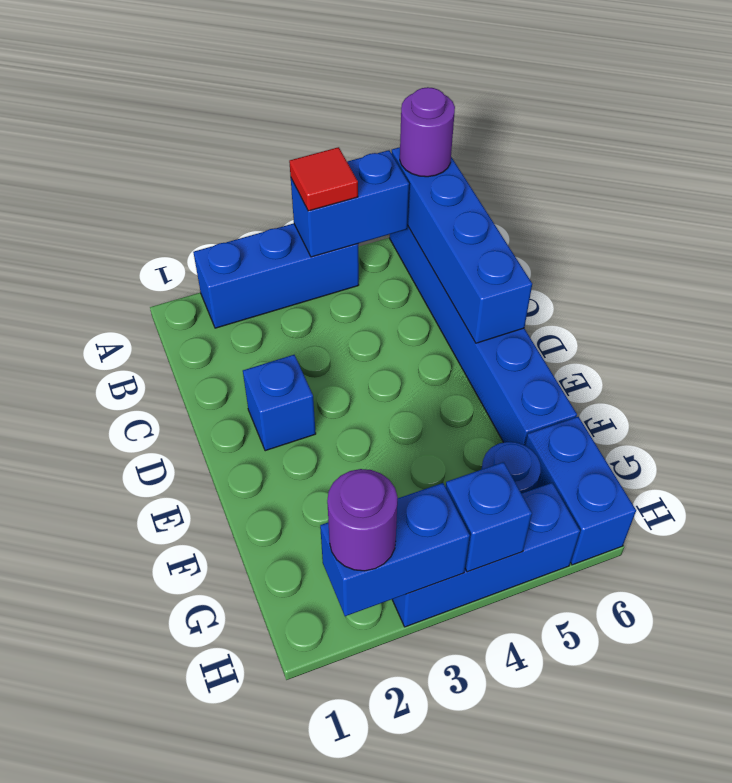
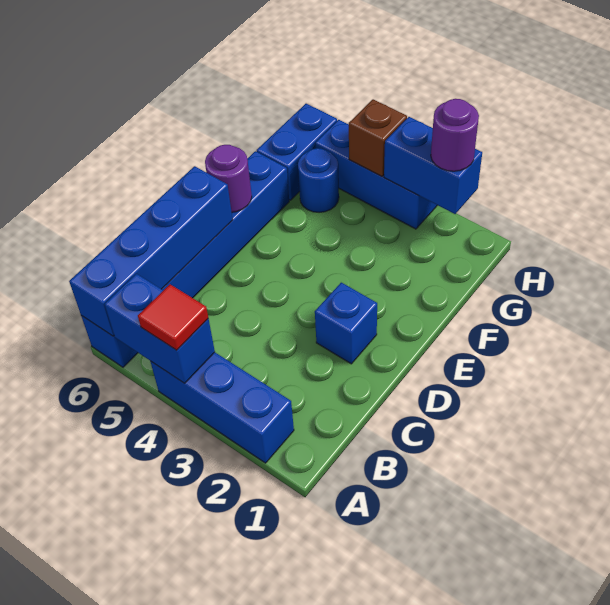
purple 1x1 round brick [400,87,455,177] -> purple 1x1 round brick moved to [205,145,252,212]
blue 1x1 brick [446,462,532,572] -> brown 1x1 brick [348,99,407,176]

